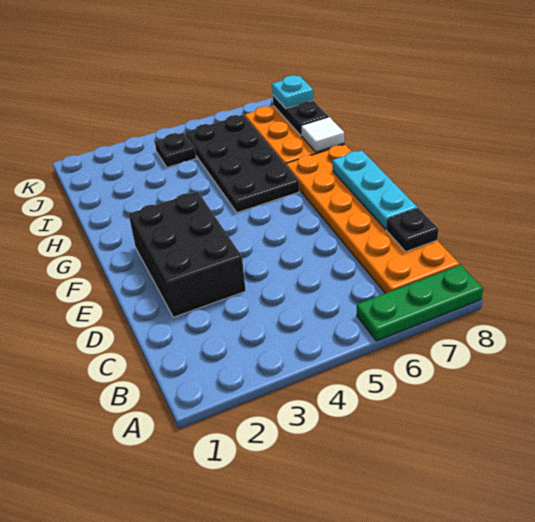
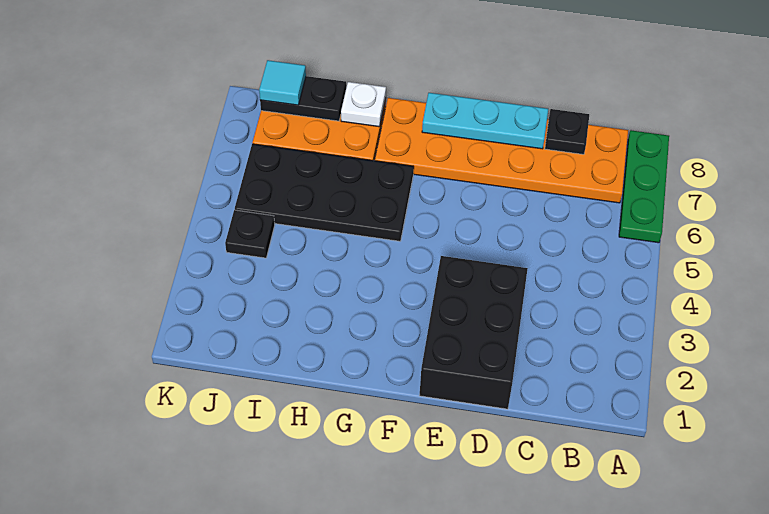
black 2x3 brick [129,191,246,317] -> black 2x3 brick turned to [420,256,528,409]
white 1x1 tile [301,117,344,152] -> white 1x1 plate [341,82,386,127]
cyan 1x1 plate [272,75,313,108] -> cyan 1x1 tile [259,60,306,105]

